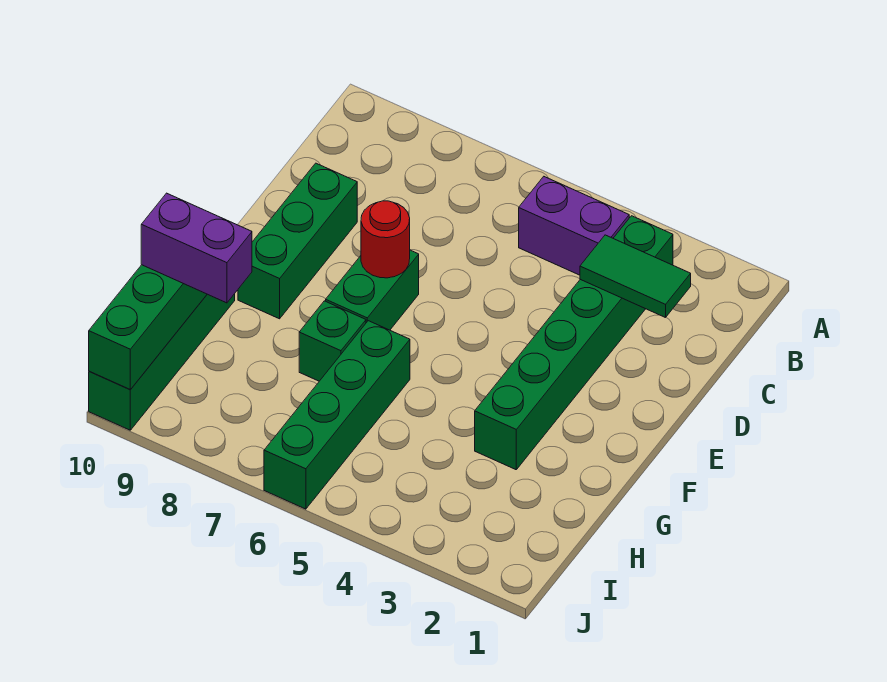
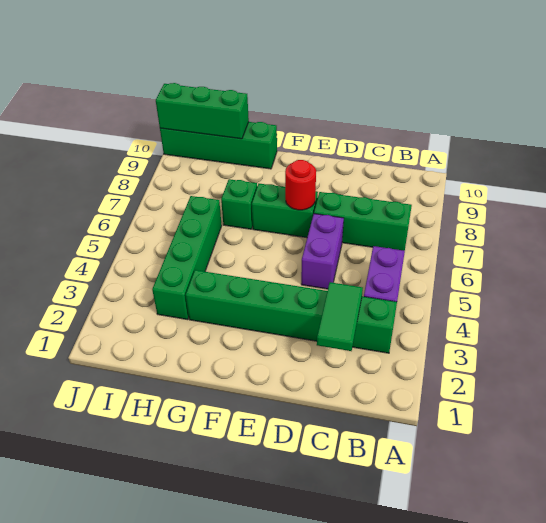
green 1x3 brick [238,163,357,319] -> green 1x3 brick moved to [314,192,412,251]
green 1x4 brick [264,321,410,509] -> green 1x4 brick turned to [152,196,222,320]
purple 1x2 brick [141,193,252,303] -> purple 1x2 brick moved to [301,214,344,289]

